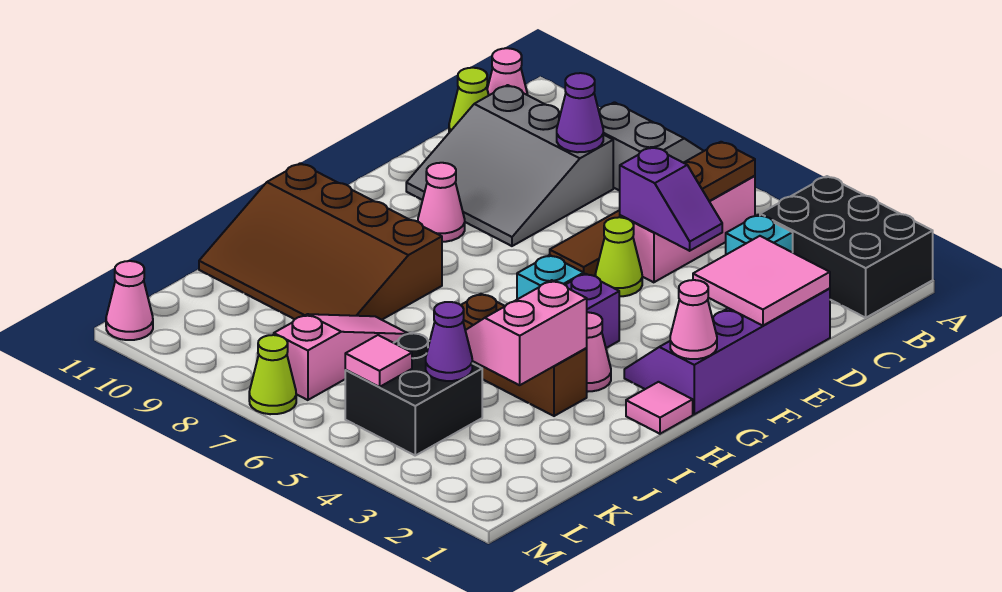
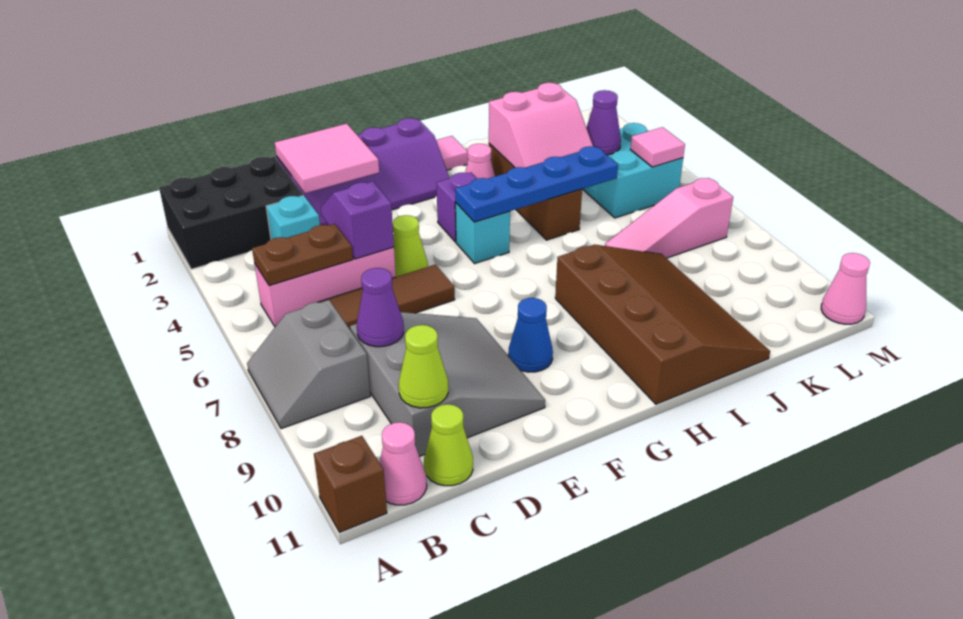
black 2x3 brick [760,176,933,318] -> black 2x3 brick turned to [159,157,303,269]
none -> brown 1x1 brick [314,436,387,532]
pink 1x1 cone [418,163,465,242] -> blue 1x1 cone [508,298,553,372]
pink 1x1 cone [670,280,717,359] -> none
none -> blue 1x4 plate [455,146,618,222]
black 2x2 brick [345,332,482,455] -> cyan 2x2 brick [583,123,683,218]
lime 1x1 cone [249,335,296,414] -> lime 1x1 cone moved to [399,325,448,408]

